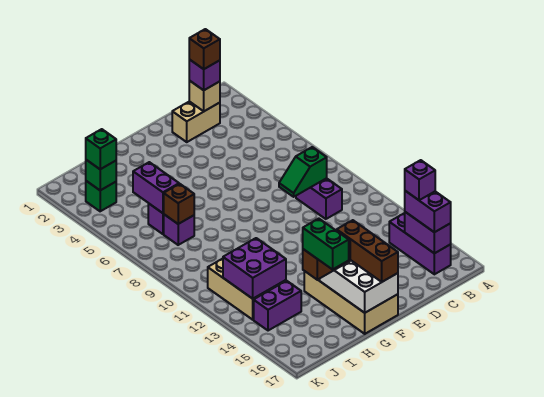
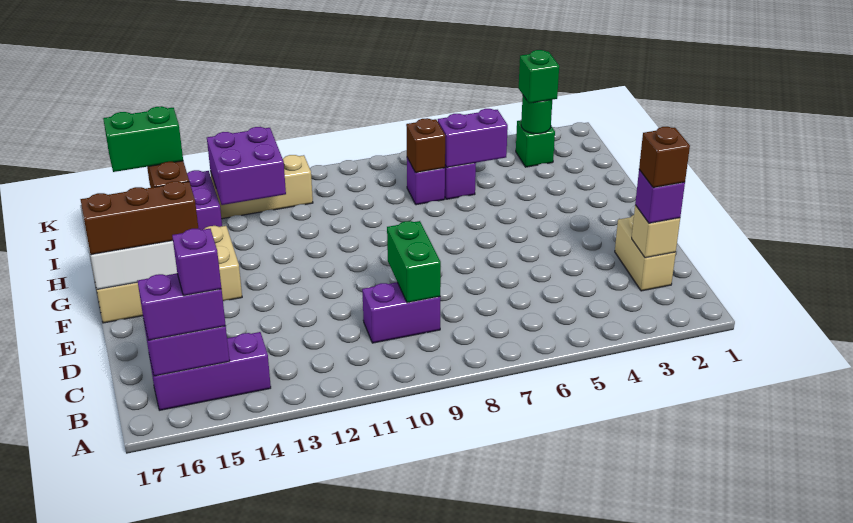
green 1x2 slope [279,147,327,197] -> green 1x2 brick [387,221,441,303]
green 1x1 brick [86,160,116,190] -> green 1x1 round brick [521,96,552,134]

